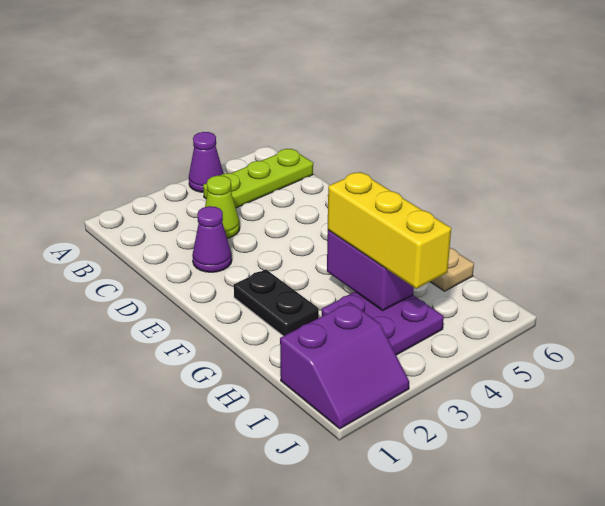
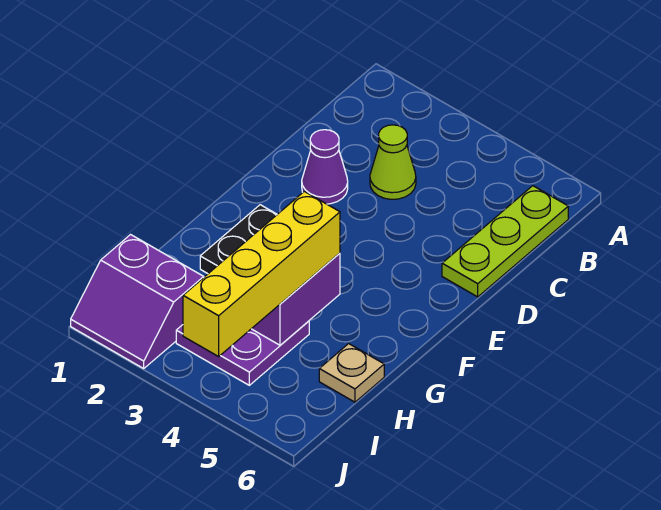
purple 1x1 cone [189,132,224,192] -> none
lime 1x3 plate [203,149,313,208] -> lime 1x3 plate turned to [442,186,568,297]
yellow 1x3 brick [328,172,451,289] -> yellow 1x4 brick [183,191,340,356]

